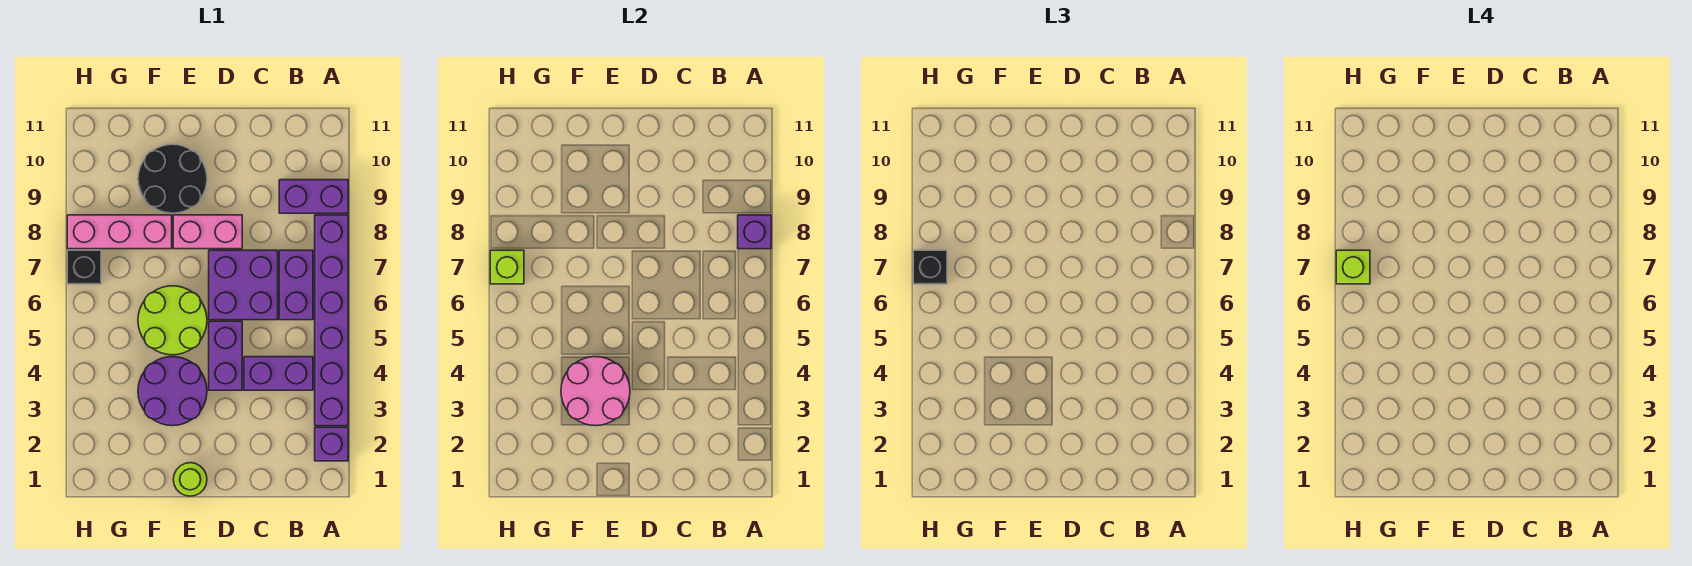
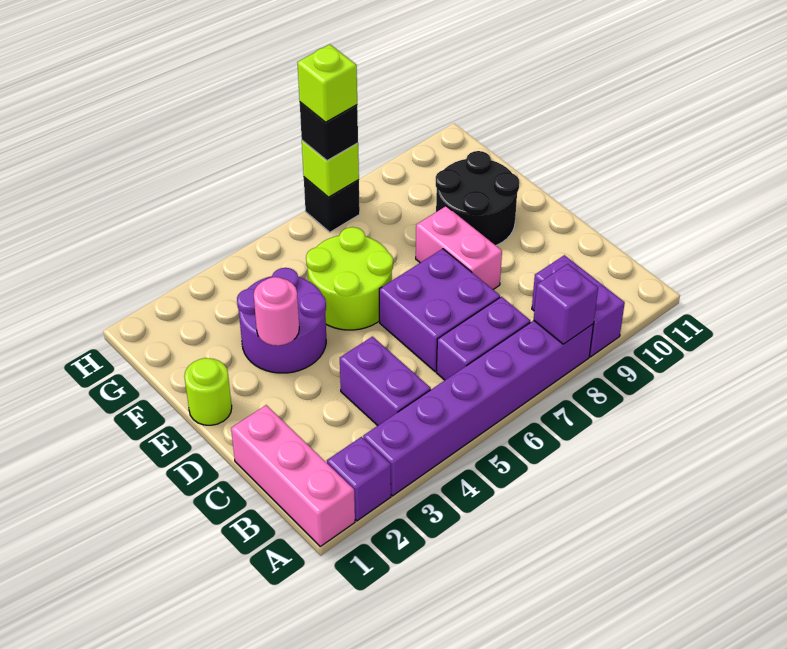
purple 1x2 brick [209,321,242,390] -> none
pink 2x2 round brick [561,357,630,426] -> pink 1x1 round brick [254,277,299,346]
pink 1x3 brick [67,215,172,249] -> pink 1x3 brick moved to [231,405,355,546]

